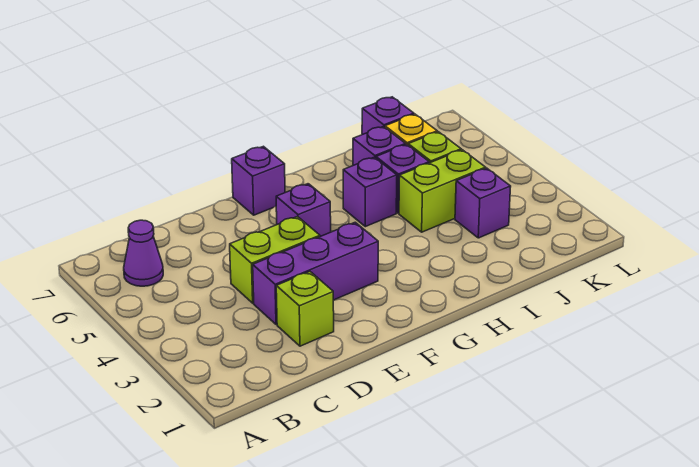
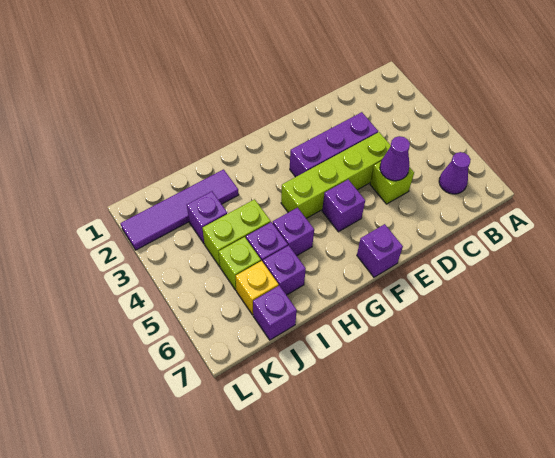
lime 1x1 brick [276,272,334,346] -> lime 1x1 brick moved to [370,162,414,204]
lime 1x2 brick [230,217,320,303] -> lime 1x4 brick [281,132,391,218]
none -> purple 1x1 cone [380,136,410,181]
none -> purple 1x4 tile [120,169,239,250]

